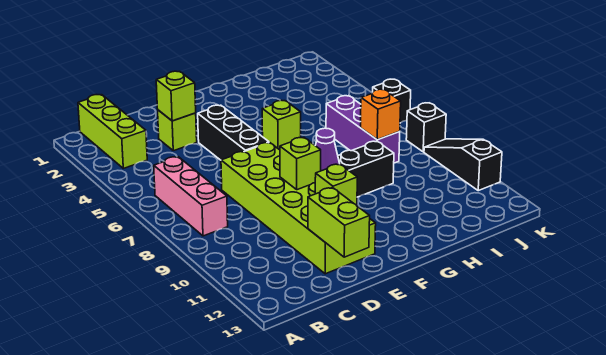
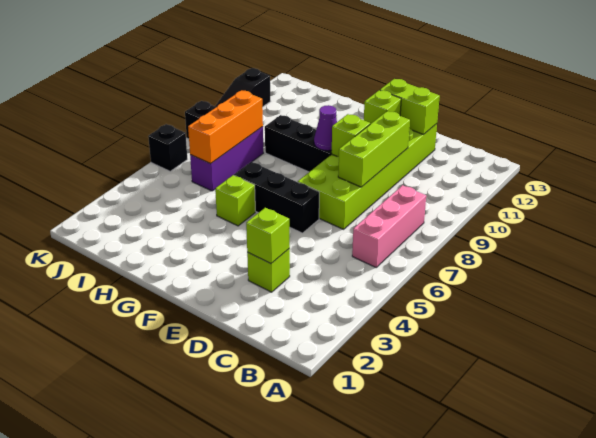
lime 1x3 brick [78,95,147,168] -> lime 1x3 brick moved to [338,111,410,187]
lime 1x2 brick [308,188,370,257] -> lime 1x2 brick turned to [380,79,440,134]
black 1x3 brick [198,105,269,160] -> black 1x3 brick turned to [234,162,319,233]
orange 1x1 brick [361,89,401,140] -> orange 1x3 brick [188,91,263,164]

